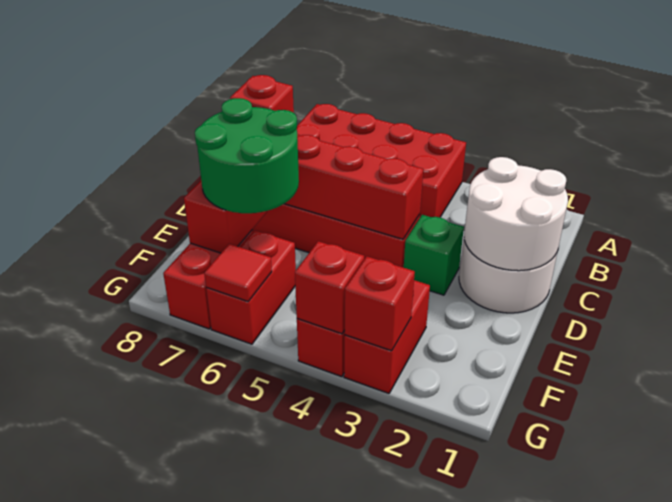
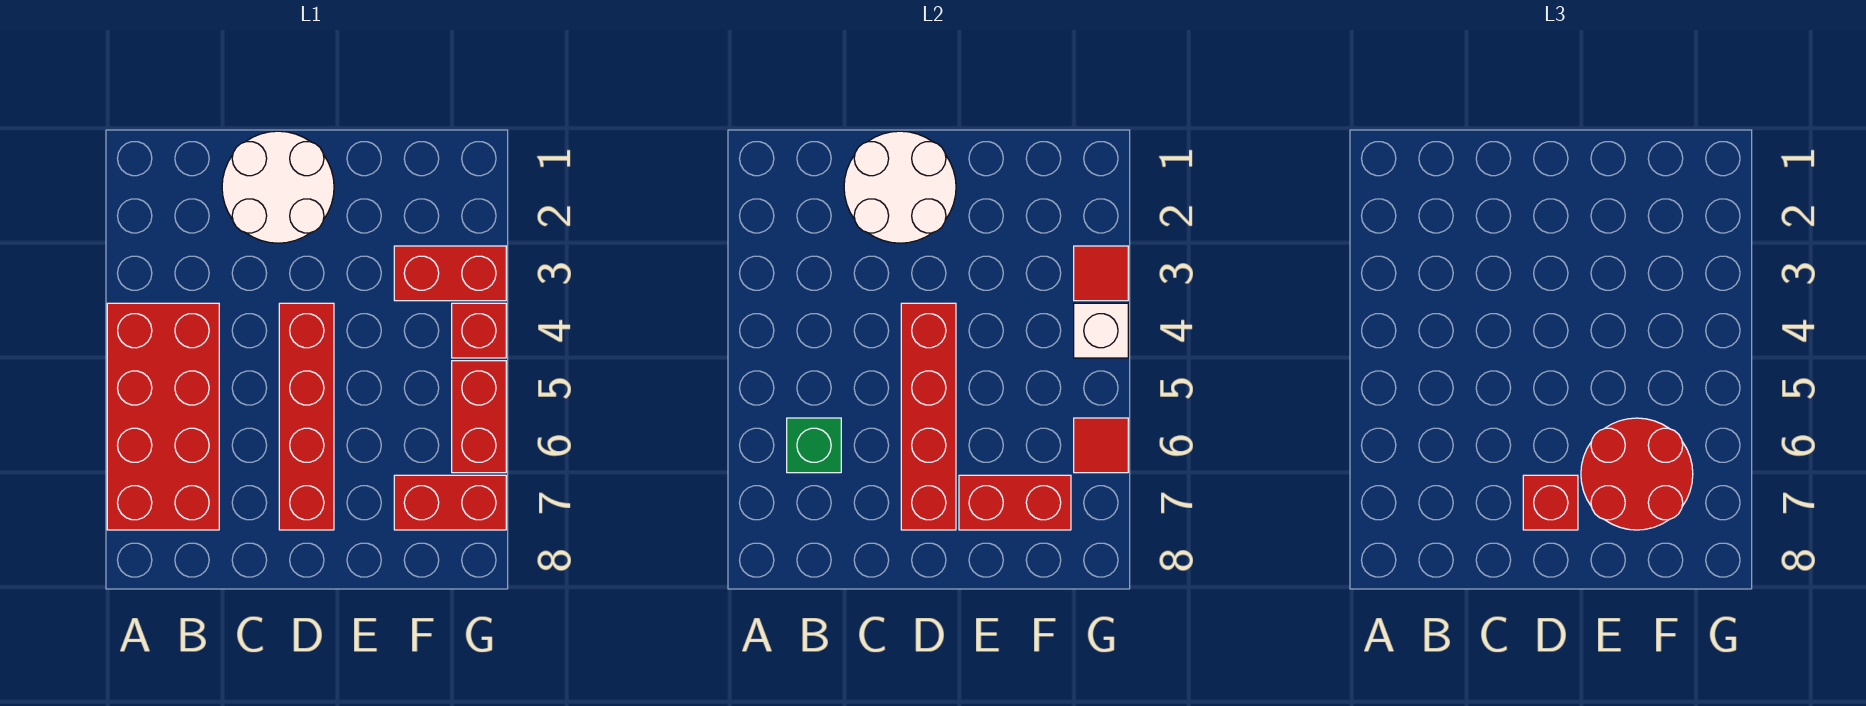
green 1x1 brick [404,215,464,295] -> green 1x1 brick moved to [787,418,841,473]
green 2x2 round brick [195,98,299,213] -> red 2x2 round brick [1581,418,1693,530]
red 1x2 brick [206,230,296,344] -> red 1x2 brick turned to [452,361,506,473]
red 1x1 brick [345,256,415,351] -> red 1x1 tile [1074,246,1128,301]
red 1x1 brick [295,241,364,334] -> white 1x1 brick [1074,303,1128,358]

